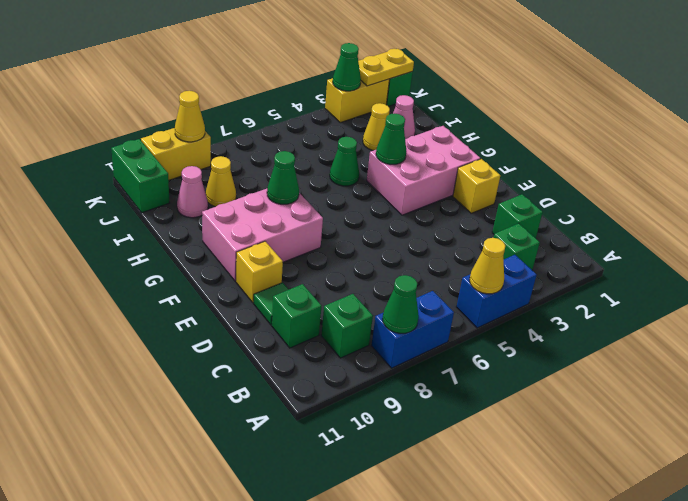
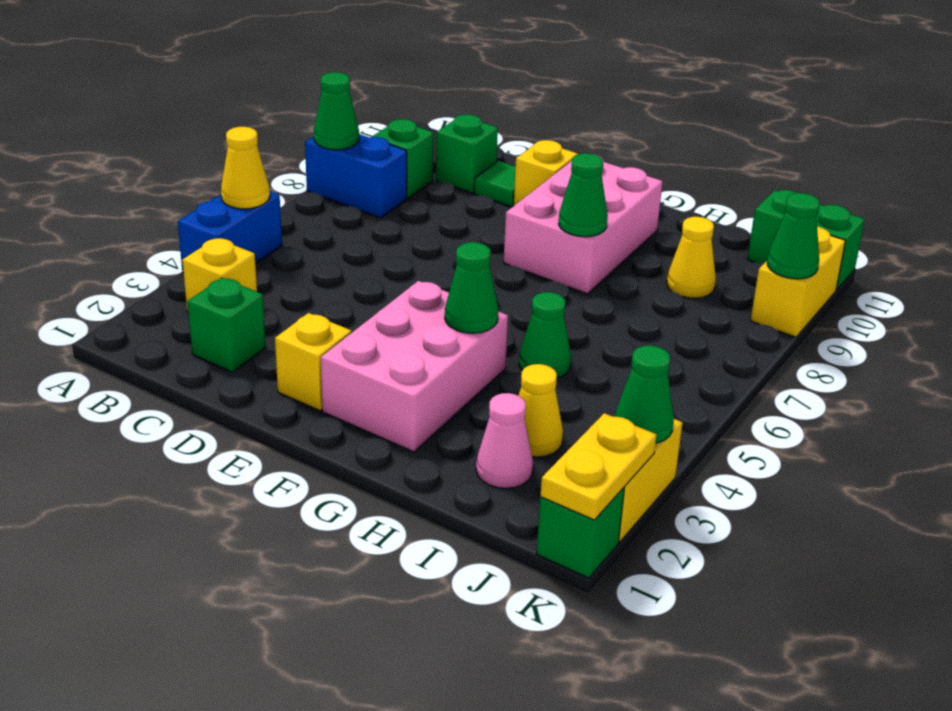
blue 1x2 brick [371,291,454,368] -> blue 1x2 brick turned to [305,134,407,218]
green 1x1 brick [494,224,540,270] -> yellow 1x1 brick [182,238,257,312]
pink 1x1 cone [177,166,208,218] -> none
yellow 1x1 cone [175,91,205,142] -> green 1x1 cone [767,193,820,279]

